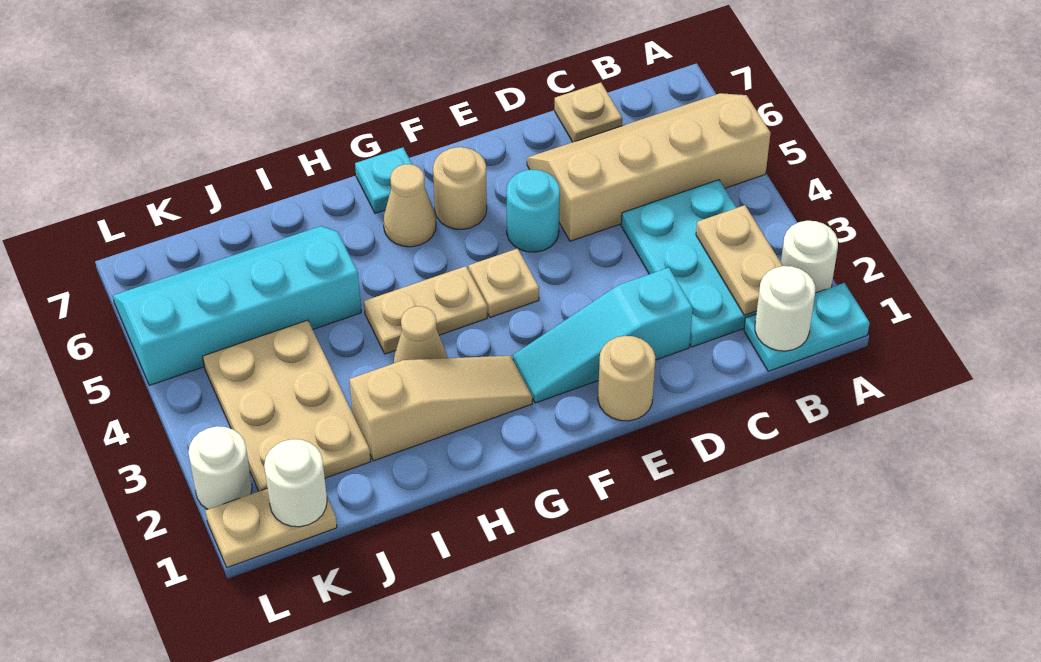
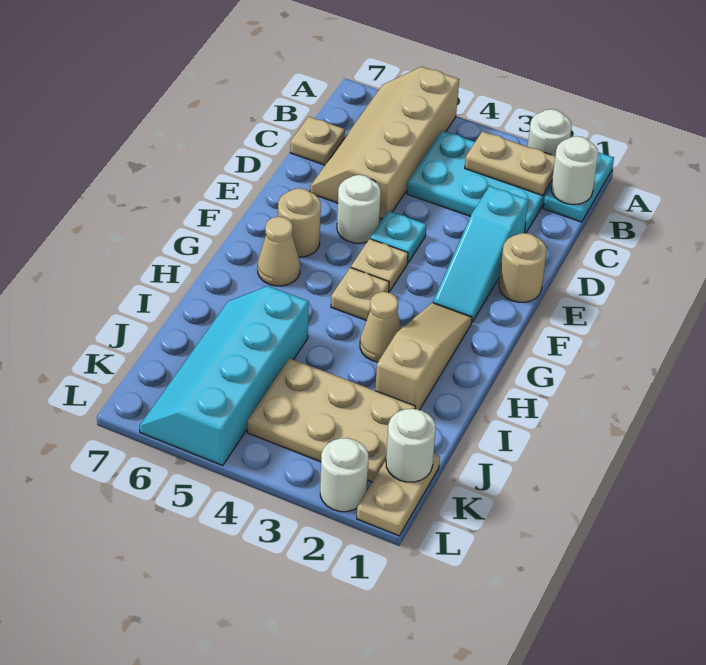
cyan 1x1 round brick [506,170,560,252] -> white 1x1 round brick [337,175,381,243]
tan 1x2 plate [364,266,487,354] -> tan 1x1 plate [331,267,389,321]
cyan 1x1 plate [355,148,412,213] -> cyan 1x1 plate moved to [370,211,426,263]

